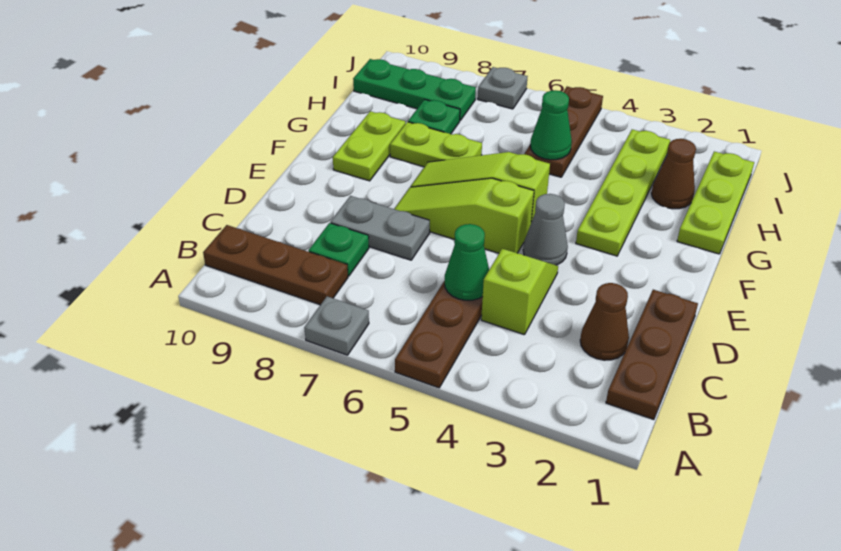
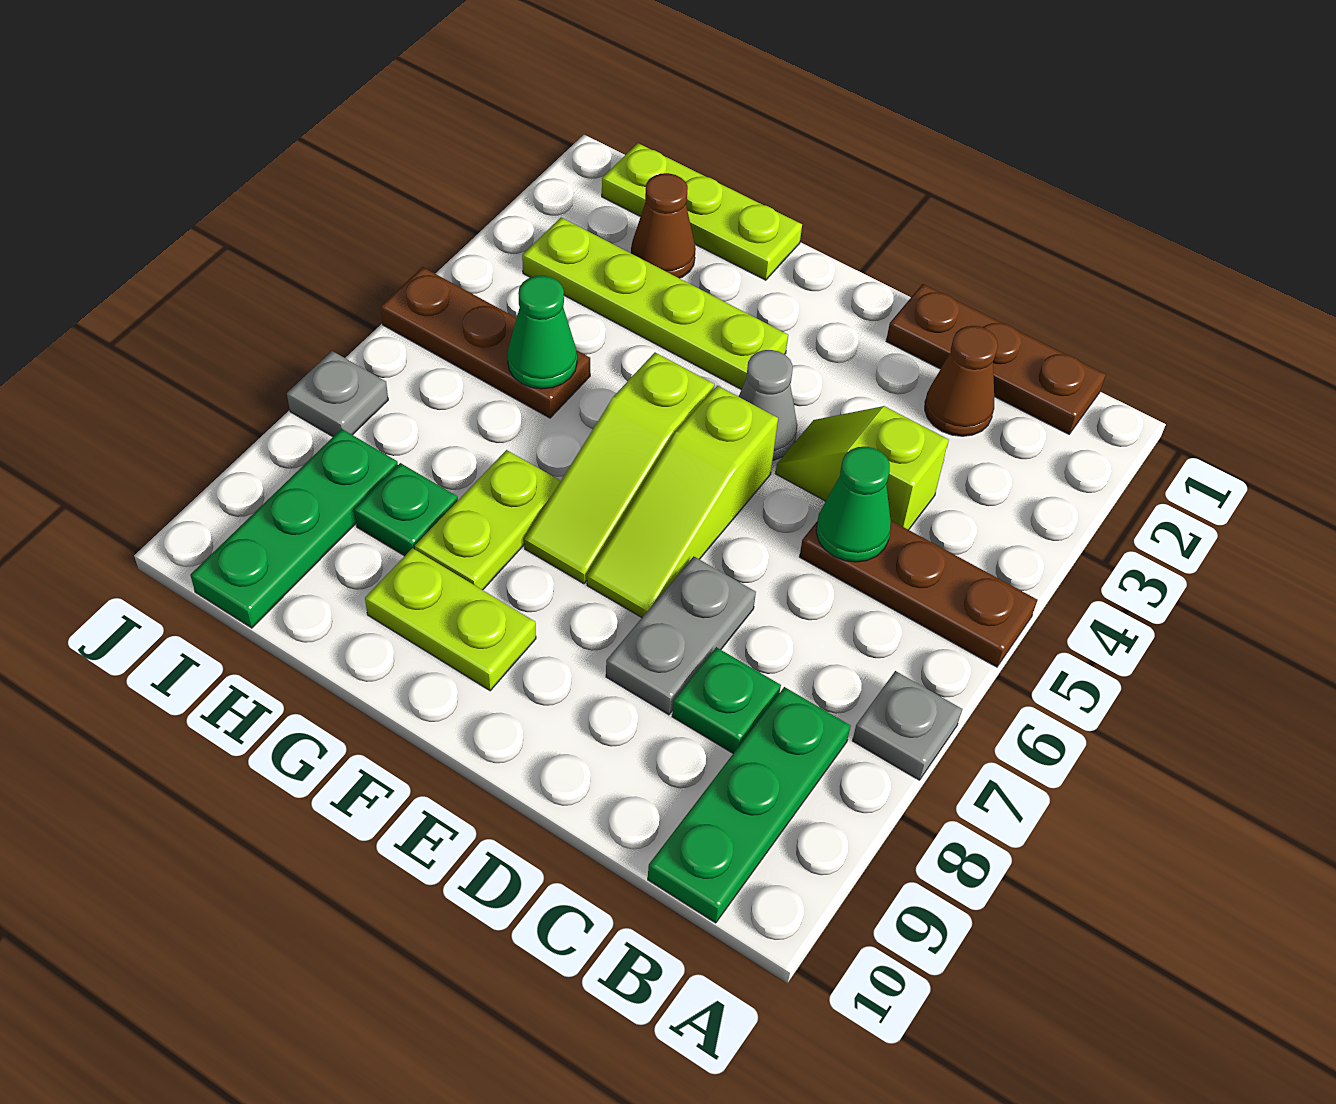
brown 1x3 plate [203,225,348,305] -> green 1x3 plate [648,687,851,923]

